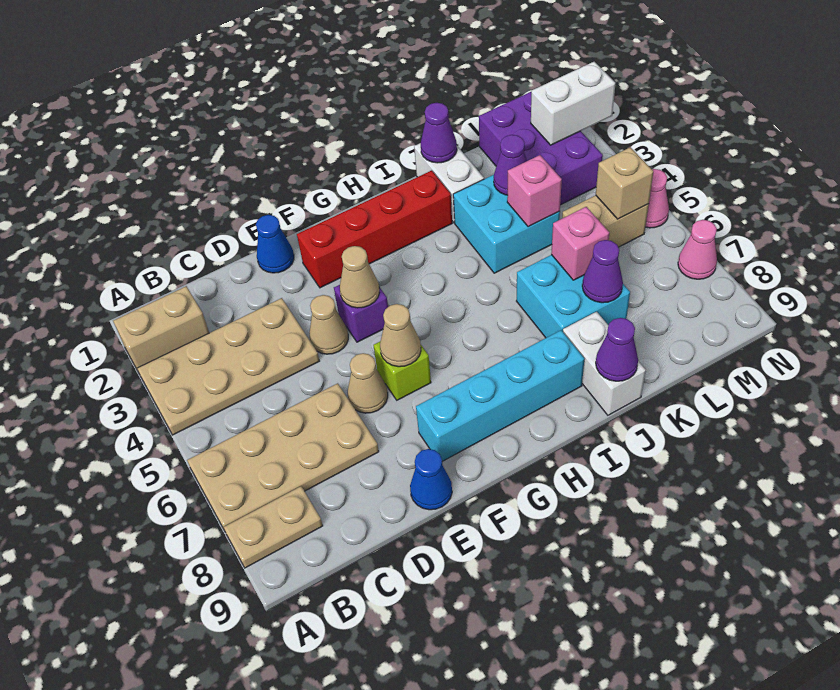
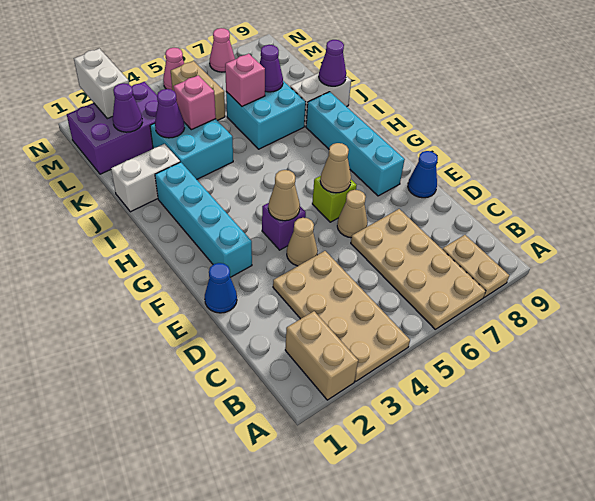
red 1x4 brick [297,170,452,288] -> cyan 1x4 brick [155,162,252,277]
purple 1x1 cone [421,103,457,163] -> purple 1x1 cone moved to [113,83,142,132]
tan 1x1 brick [596,147,653,219] -> none

